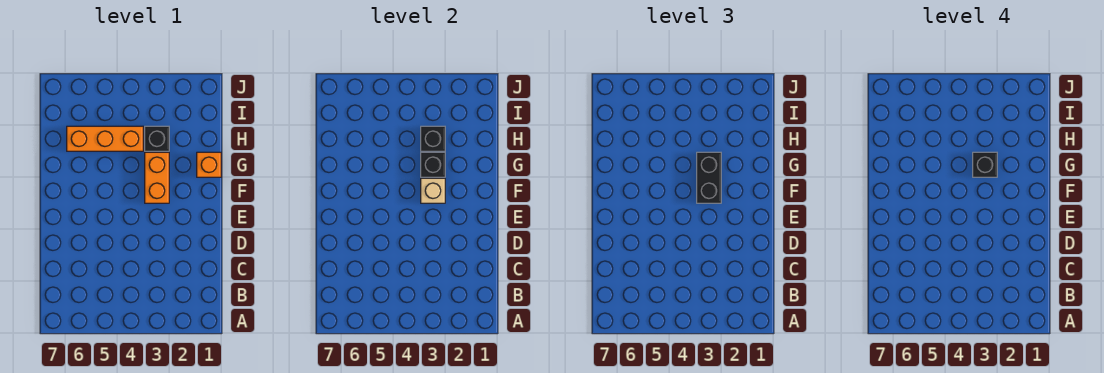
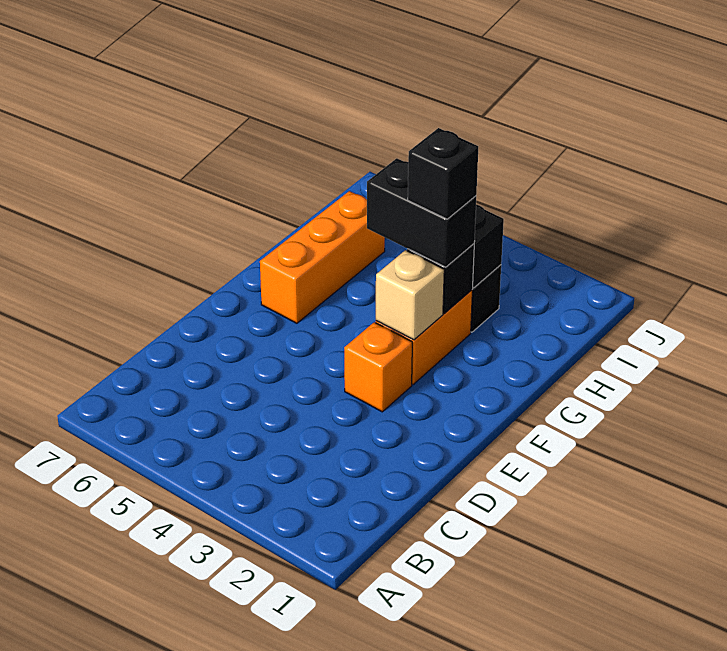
black 1x2 brick [697,152,721,203] -> black 1x2 brick turned to [367,158,476,267]
orange 1x1 brick [197,152,221,177] -> orange 1x1 brick moved to [344,322,412,412]
orange 1x3 brick [67,126,143,151] -> orange 1x3 brick turned to [260,191,385,323]

